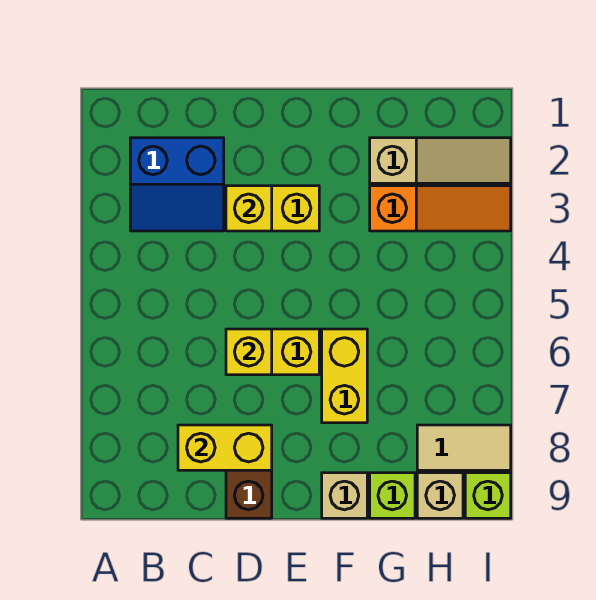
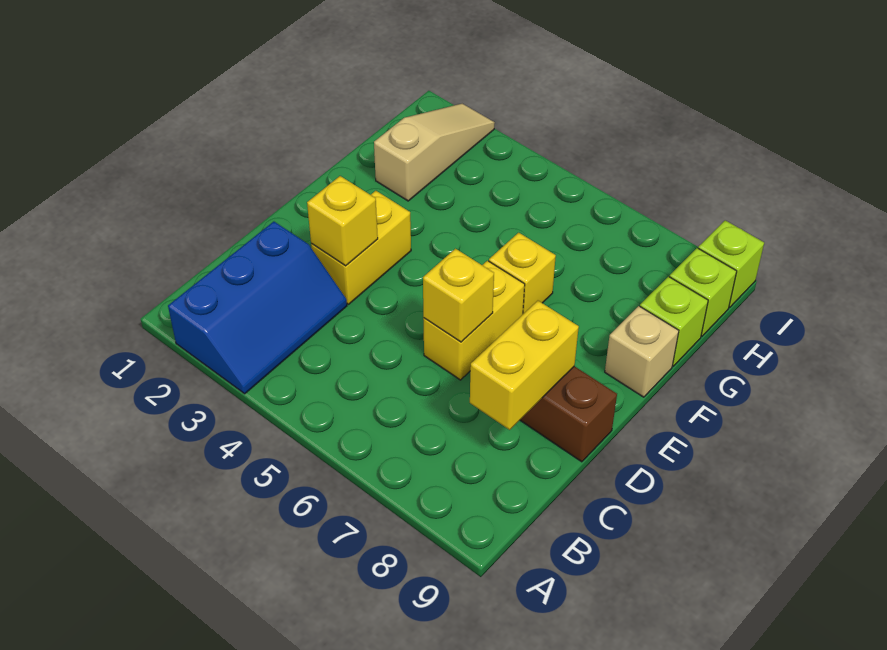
blue 2x2 slope [130,138,224,231] -> blue 2x3 slope [168,222,347,394]
yellow 1x2 brick [322,329,367,423] -> yellow 1x1 brick [489,233,556,314]
orange 1x3 slope [370,186,511,231] -> none
tan 1x2 tile [417,425,511,470] -> none
tan 1x1 brick [417,473,463,518] -> lime 1x1 brick [669,248,737,337]

